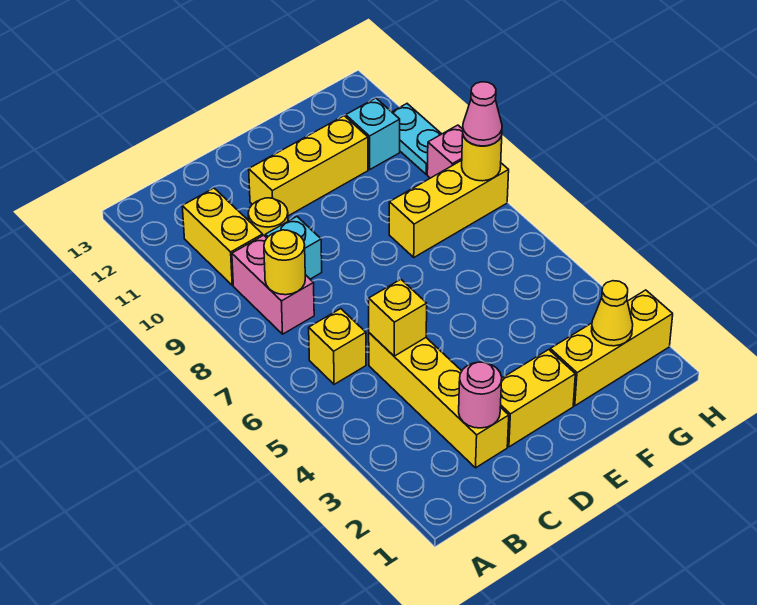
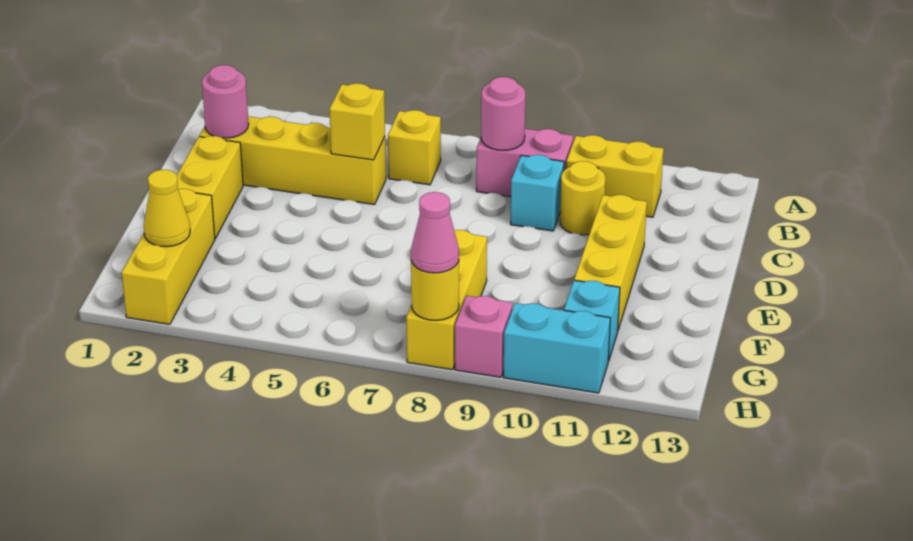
yellow 1x1 round brick [264,230,305,295] -> pink 1x1 round brick [481,77,525,150]
cyan 1x2 plate [392,104,441,174] -> cyan 1x2 brick [503,303,610,393]

